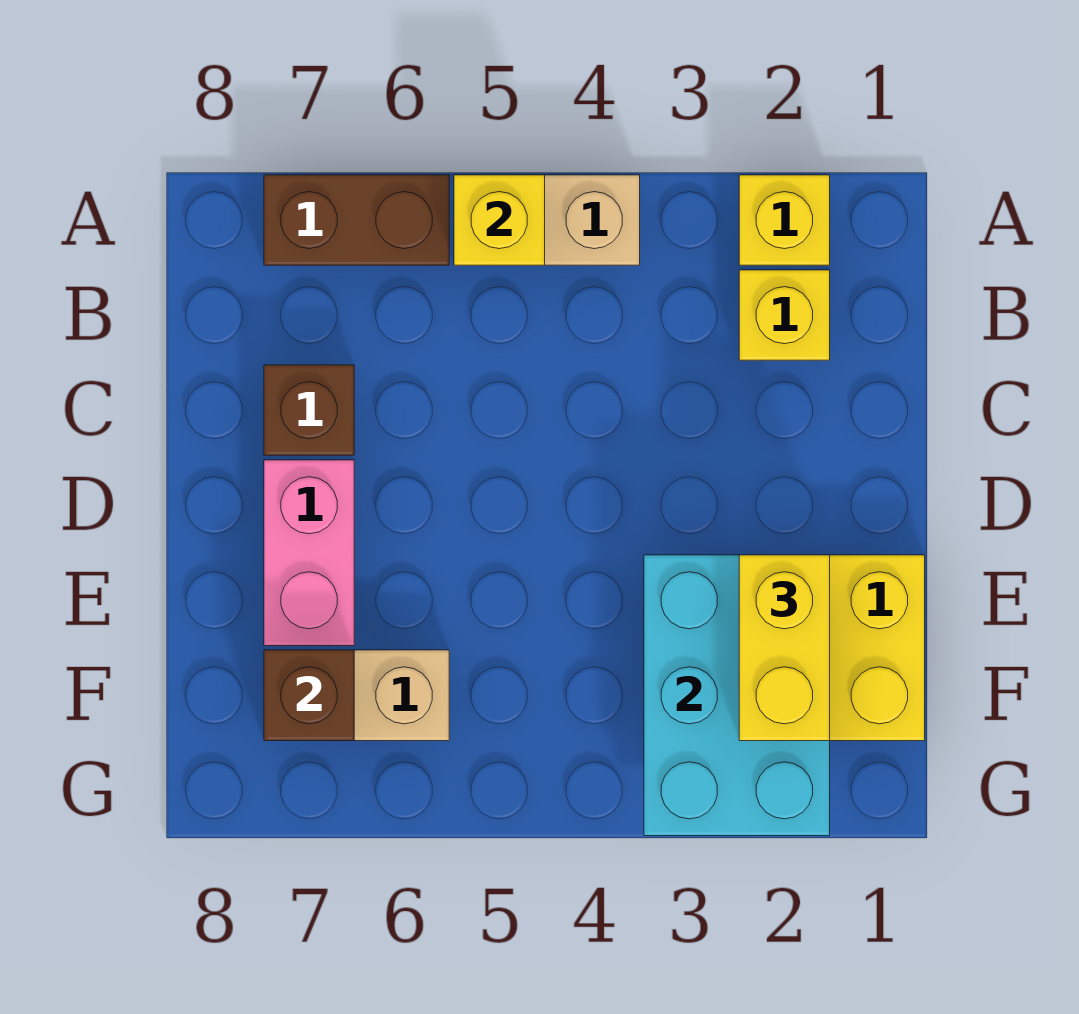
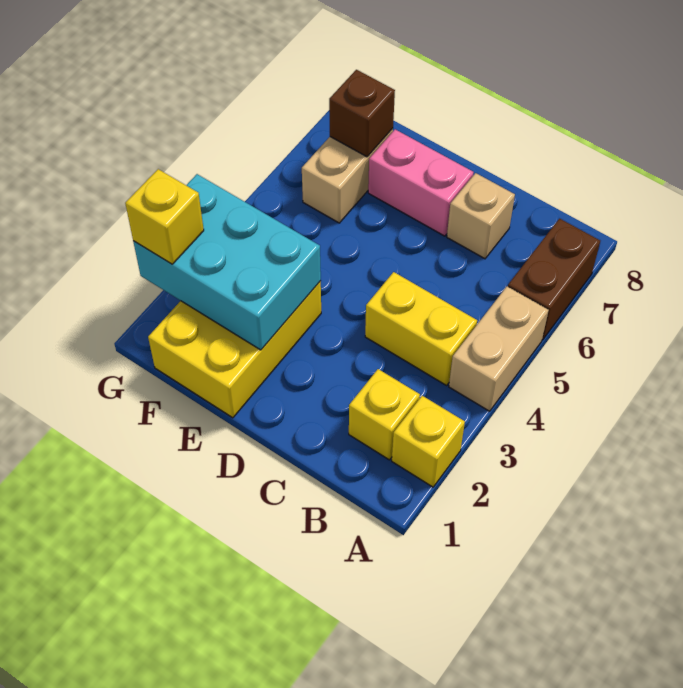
yellow 1x1 brick [454,175,545,265] -> yellow 1x1 brick moved to [125,169,204,264]
brown 1x1 brick [264,365,354,455] -> tan 1x1 brick [447,173,515,259]
yellow 1x2 brick [739,555,830,741] -> yellow 1x2 brick moved to [365,272,477,385]

